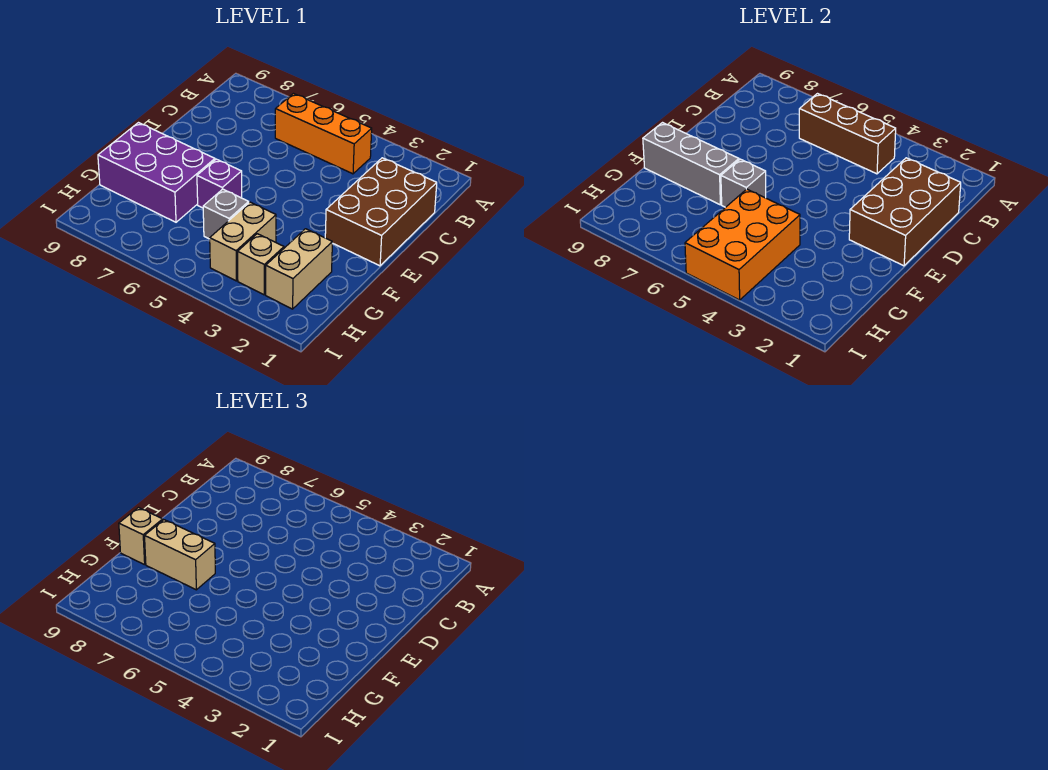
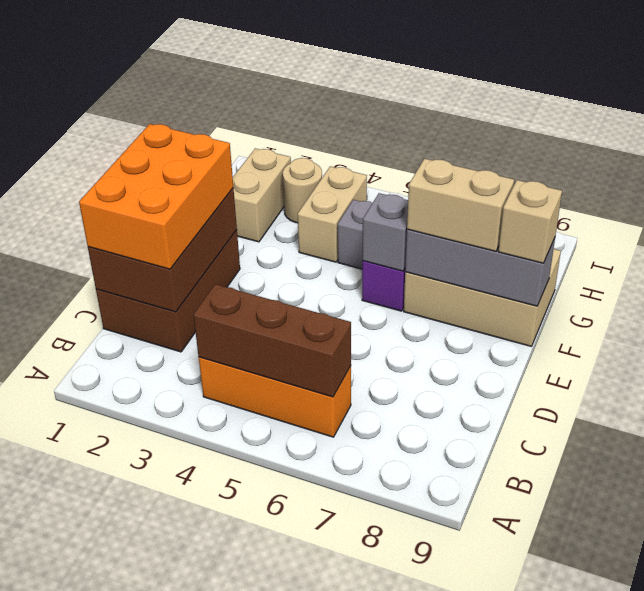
purple 2x3 brick [98,123,215,222] -> tan 2x3 brick [404,249,561,346]
orange 2x3 brick [685,189,800,300] -> orange 2x3 brick moved to [79,124,233,269]
tan 1x1 brick [238,234,284,295] -> tan 1x1 round brick [283,158,322,223]

